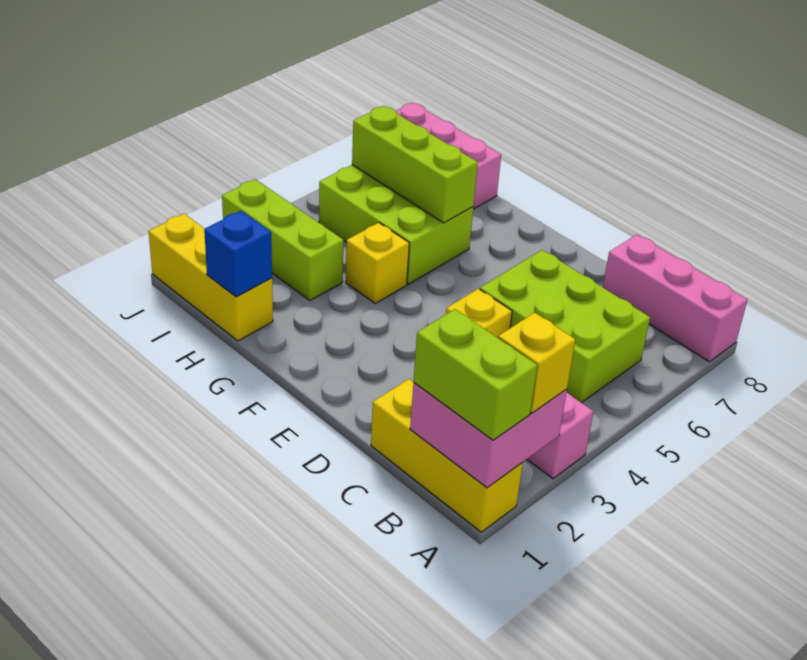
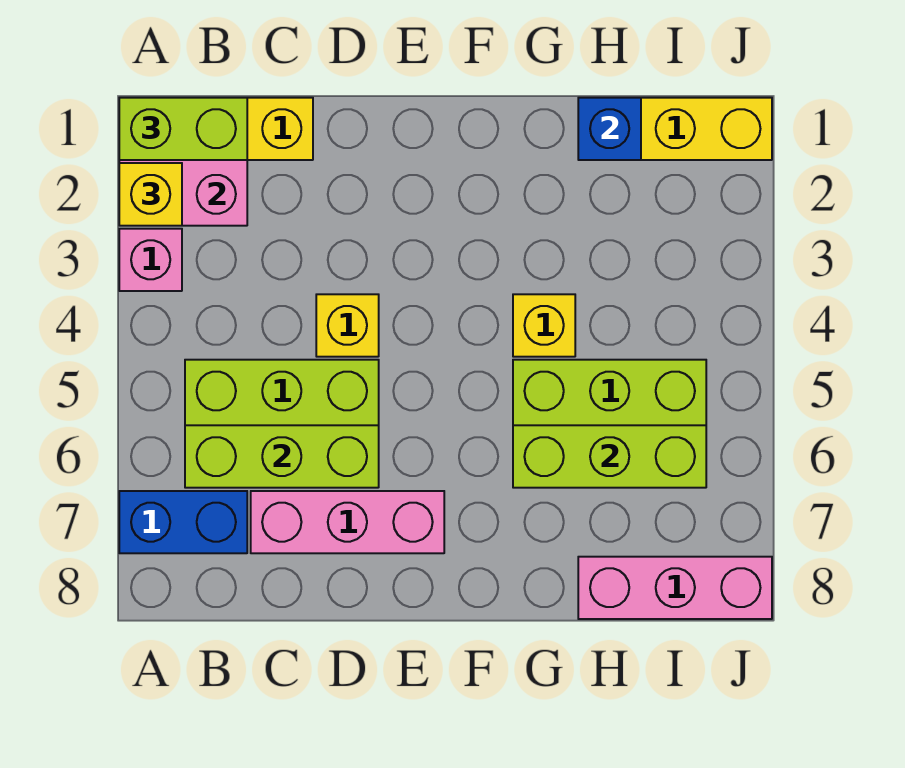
none -> blue 1x2 brick [119,491,247,553]
pink 1x3 brick [603,234,747,362] -> pink 1x3 brick moved to [251,491,444,553]
lime 1x3 brick [222,179,344,301] -> lime 1x3 brick moved to [185,425,379,488]

